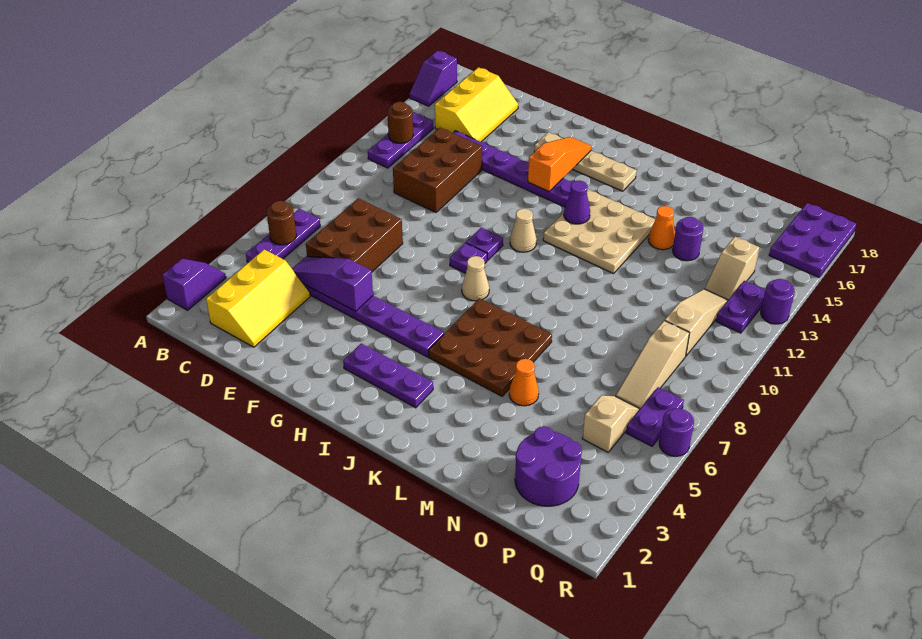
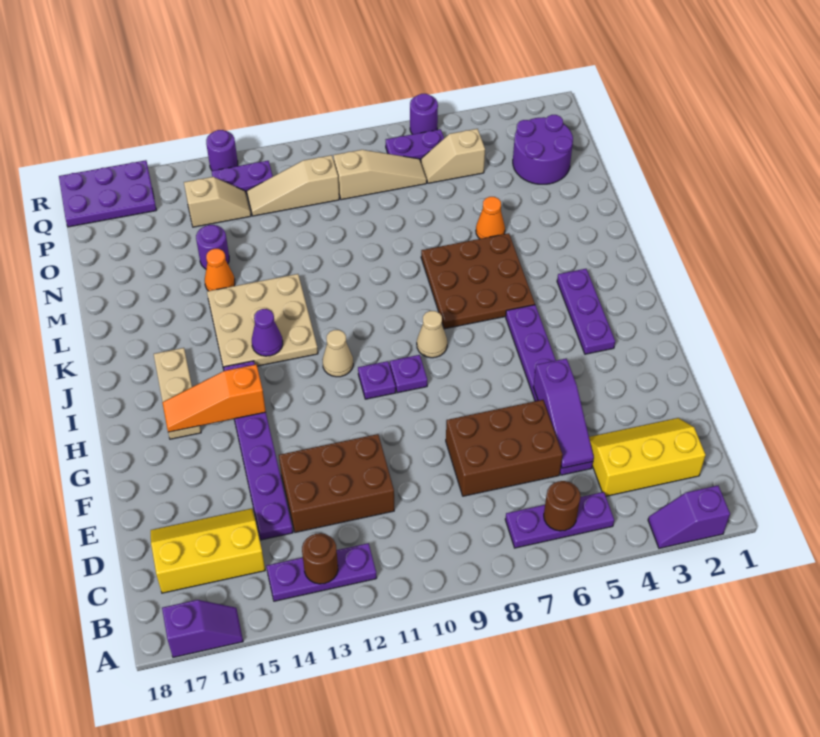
tan 1x4 plate [534,132,636,191] -> tan 1x3 plate [154,348,201,439]

